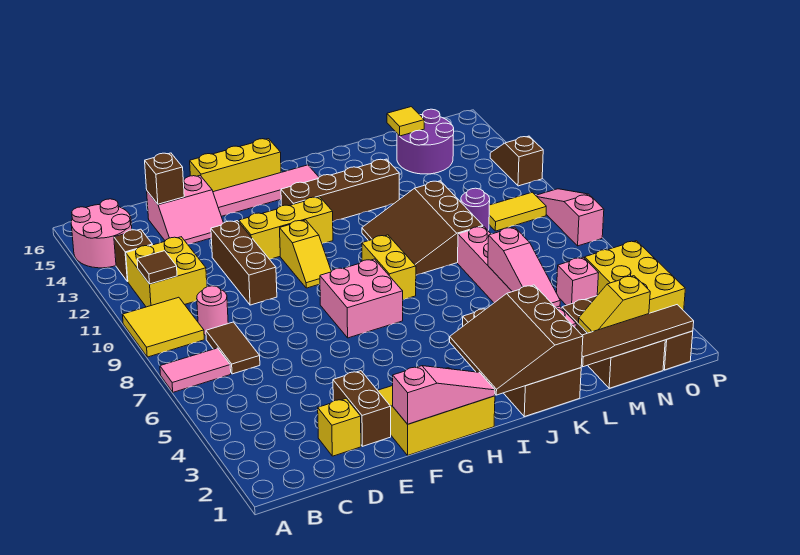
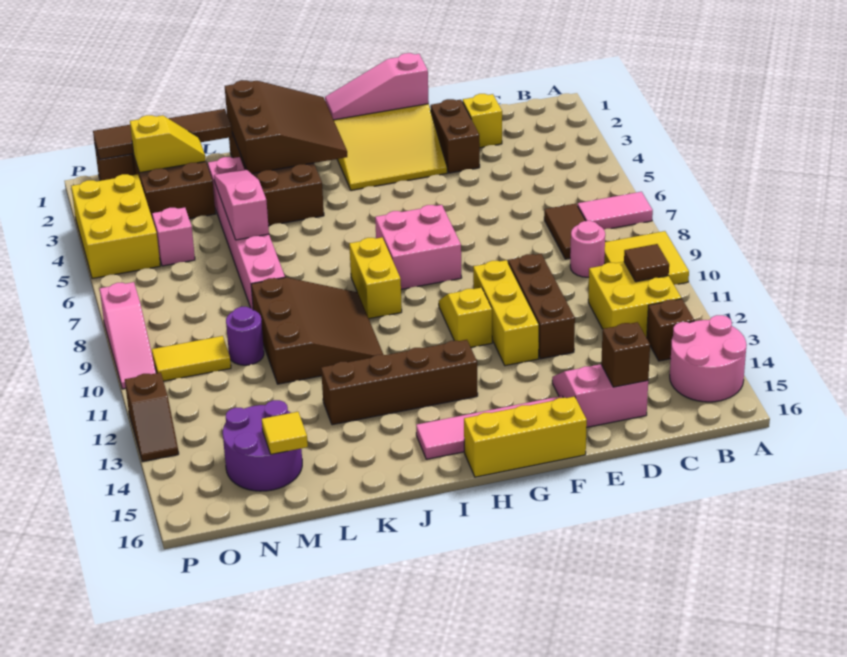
yellow 1x3 brick [239,197,333,259] -> yellow 1x3 brick turned to [473,260,539,366]

